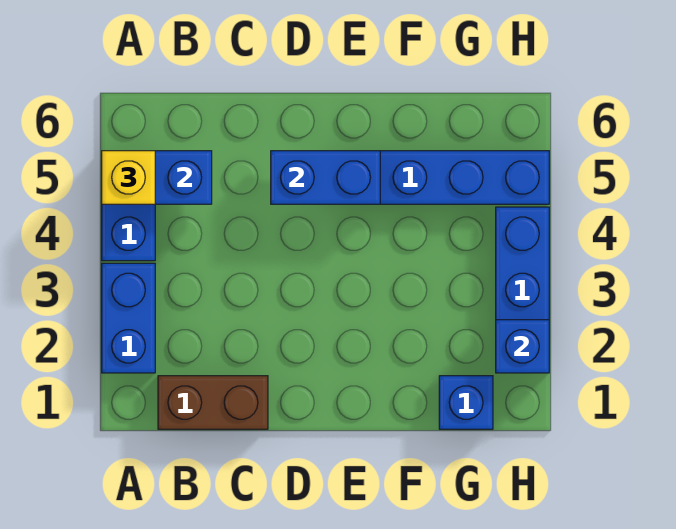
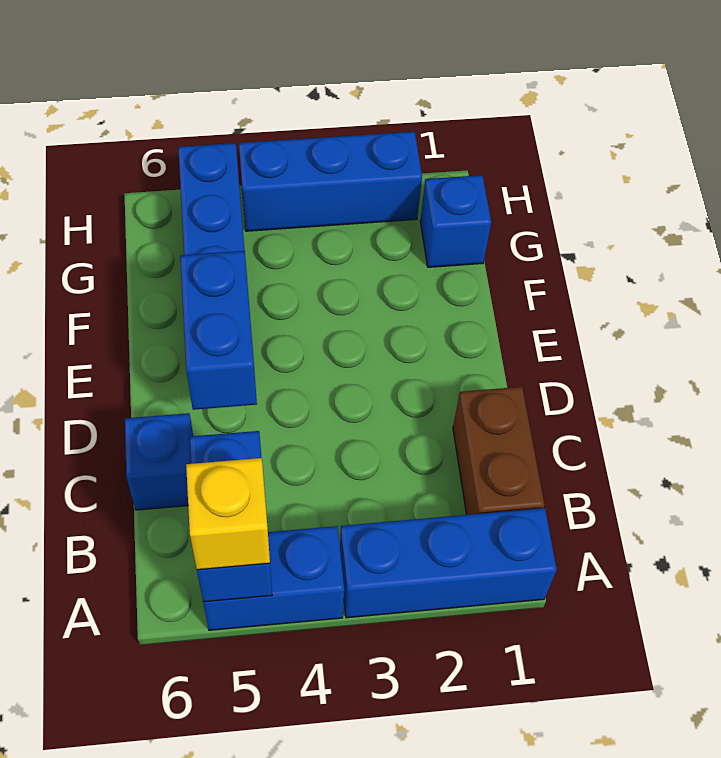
blue 1x2 brick [102,263,155,373] -> blue 1x3 brick [340,508,557,618]
blue 1x1 brick [496,320,549,373] -> blue 1x1 brick moved to [125,413,193,510]

